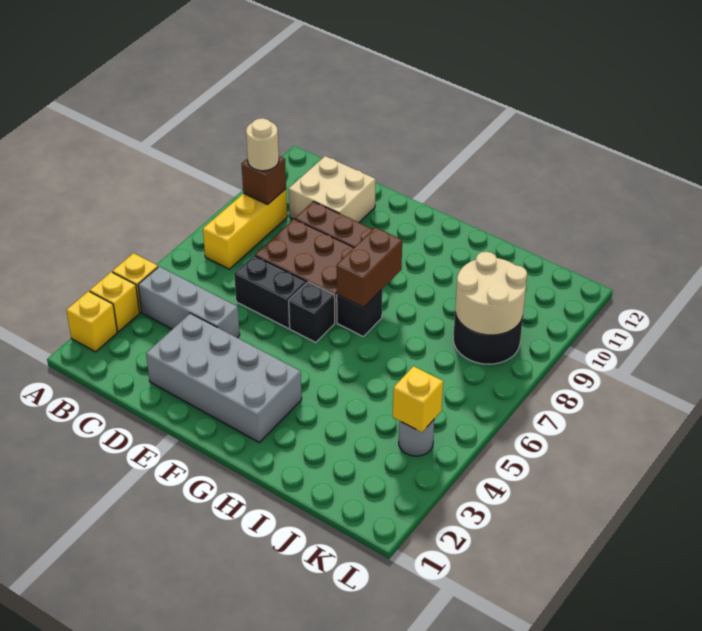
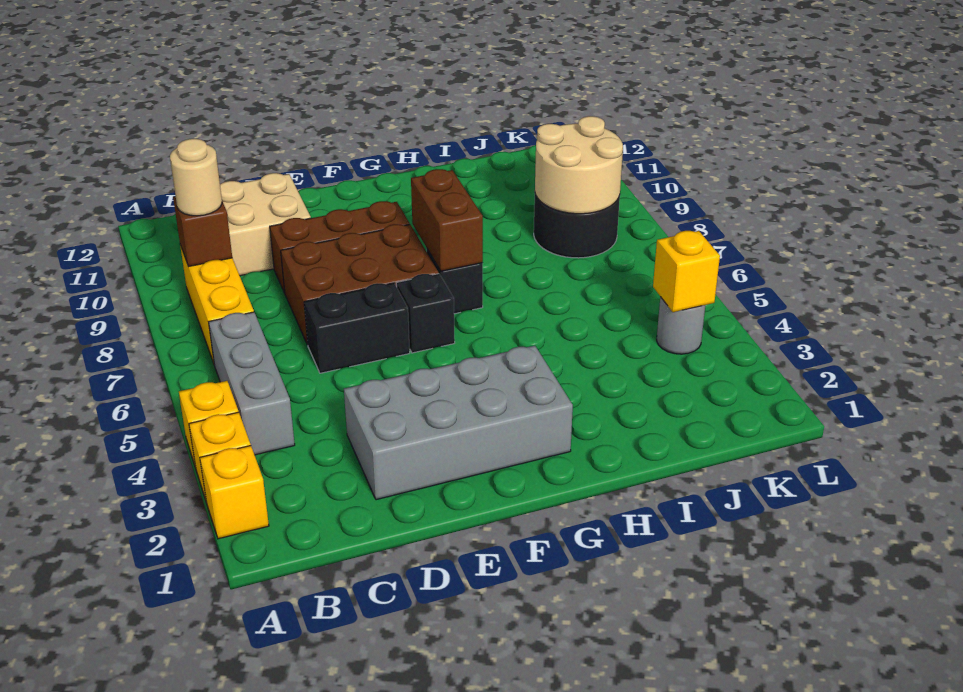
grey 1x3 brick [138,266,240,338] -> grey 1x3 brick turned to [209,312,295,455]

